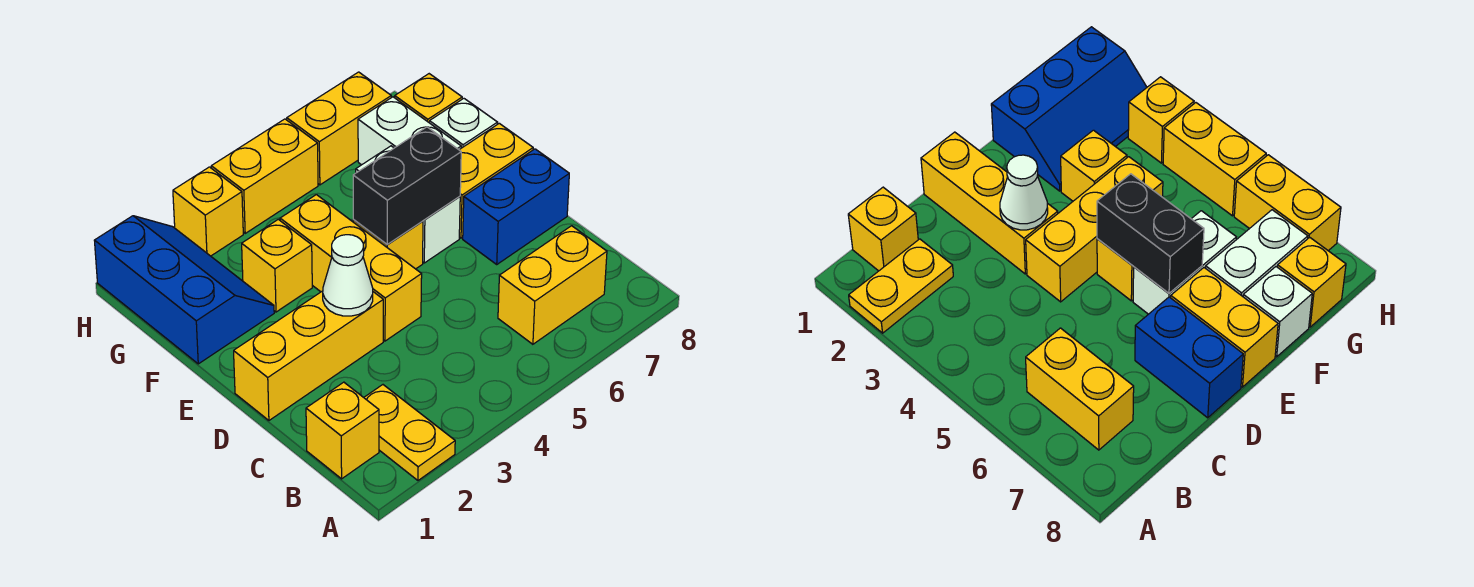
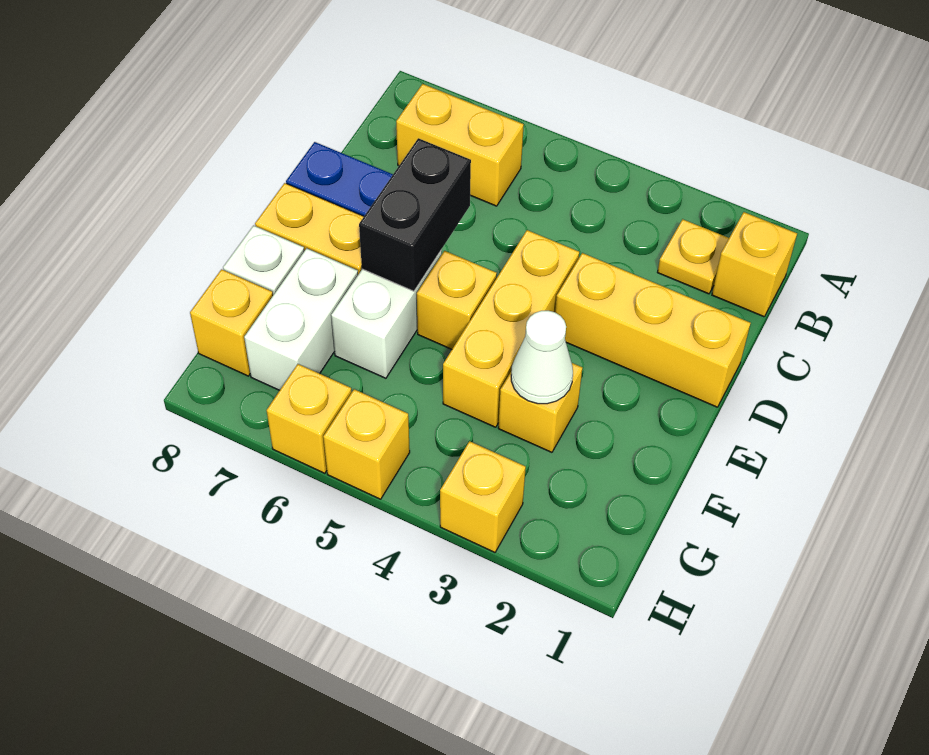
yellow 1x2 plate [364,385,455,480] -> yellow 1x1 plate [657,219,729,294]
white 1x1 cone [323,235,373,316] -> white 1x1 cone moved to [511,311,573,404]
black 1x2 brick [353,127,461,245] -> black 1x2 brick turned to [359,138,471,291]
blue 2x3 slope [94,216,274,364] -> none
yellow 1x2 brick [211,119,318,233] -> yellow 1x1 brick [323,389,410,499]
yellow 1x2 brick [287,72,391,185] -> yellow 1x1 brick [267,364,352,473]

